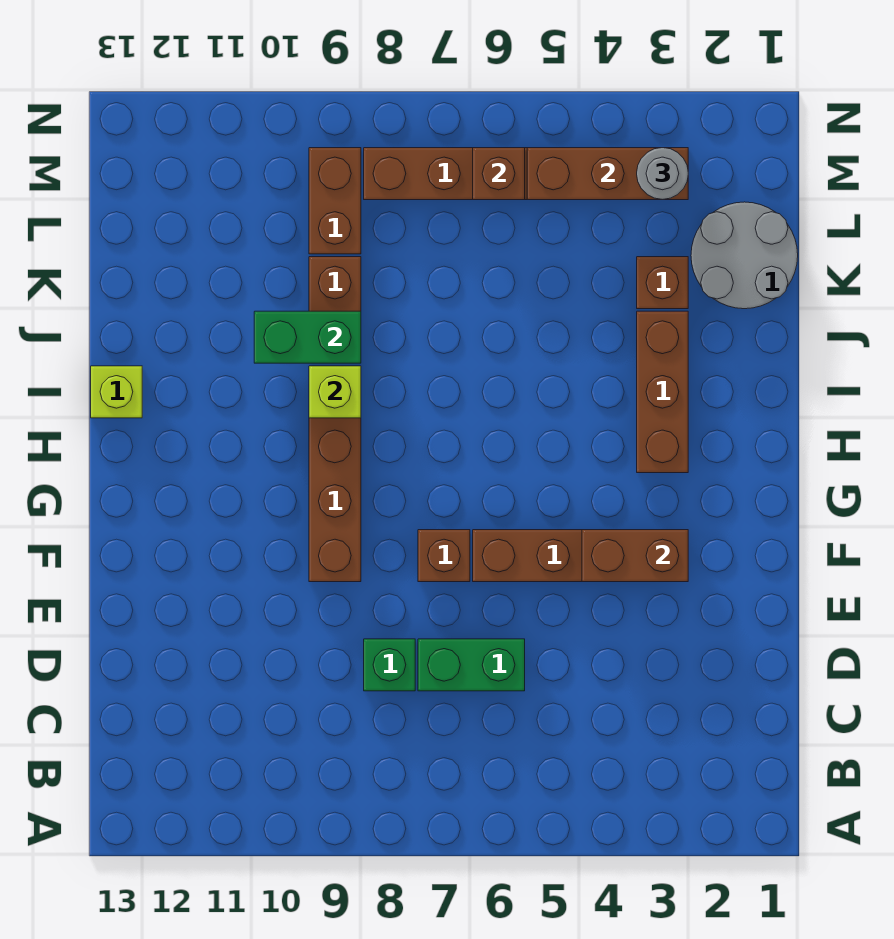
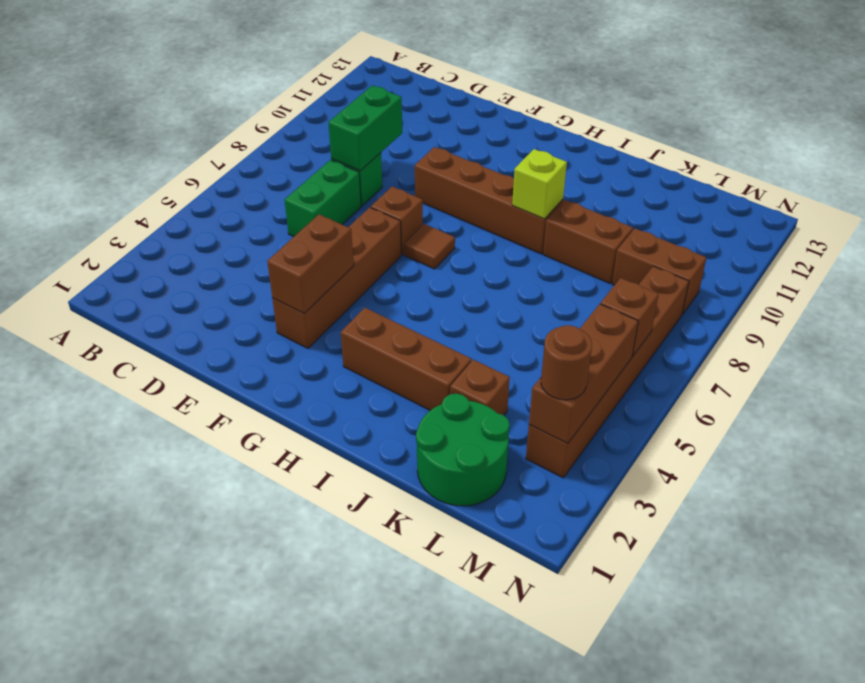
none -> brown 1x1 tile [404,224,455,269]
lime 1x1 brick [91,366,142,418] -> none
green 1x2 brick [254,311,361,363] -> green 1x2 brick moved to [328,85,402,171]
grey 2x2 round brick [691,202,798,309] -> green 2x2 round brick [416,393,510,506]
grey 1x1 round brick [637,148,688,200] -> brown 1x1 round brick [541,325,592,400]

